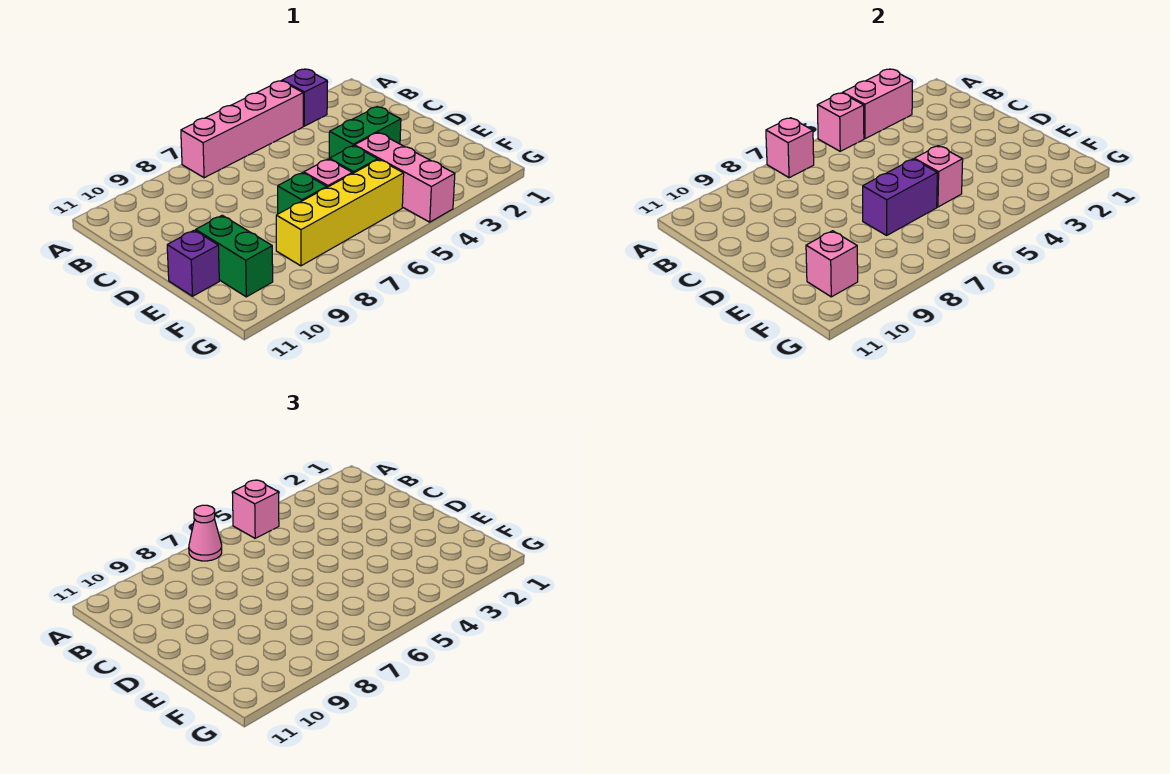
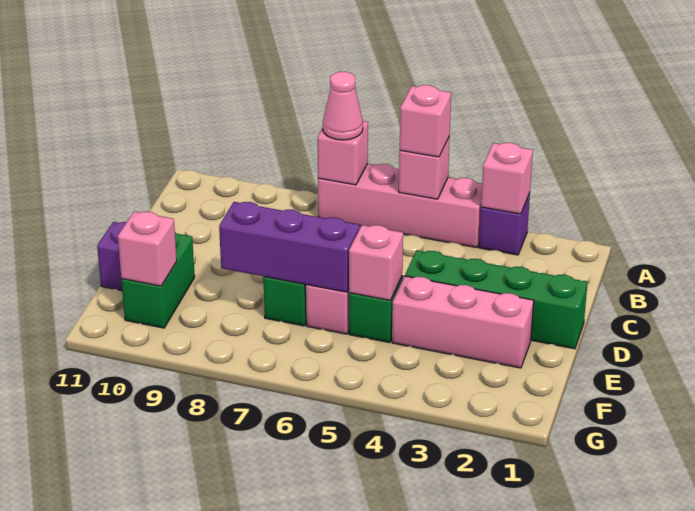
pink 1x2 brick [843,69,912,139] -> pink 1x1 brick [481,143,533,214]
green 1x2 brick [329,107,401,158] -> green 1x4 brick [405,250,588,349]
pink 1x3 brick [354,133,455,222] -> pink 1x3 brick turned to [392,276,534,368]
purple 1x2 brick [863,159,937,235] -> purple 1x3 brick [219,202,360,292]
yellow 1x4 brick [276,160,404,266] -> none

